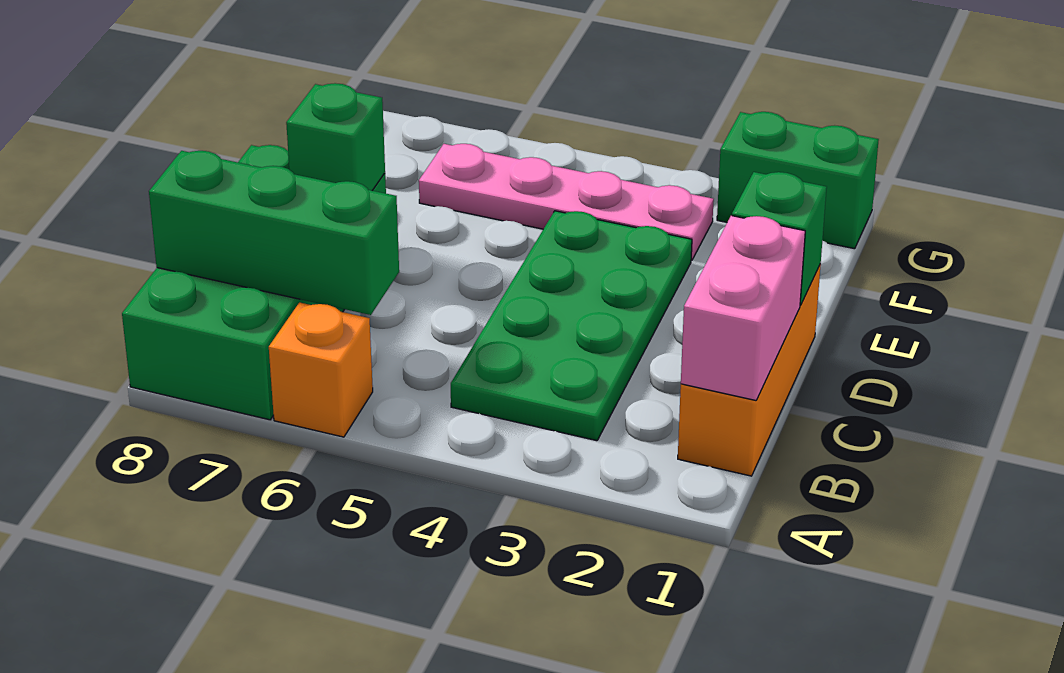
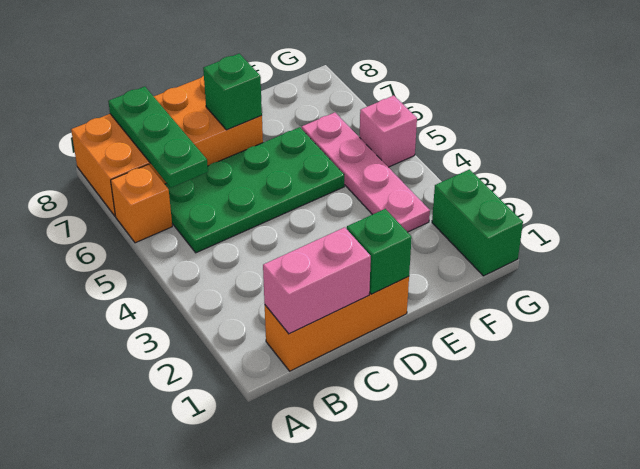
green 2x4 brick [122,145,386,420] -> orange 2x4 brick [71,76,263,216]
green 2x4 plate [451,211,692,441] -> green 2x4 plate moved to [165,127,344,253]
green 1x3 brick [149,151,399,315] -> green 1x3 plate [108,87,208,188]
none -> pink 1x1 brick [360,96,417,167]

